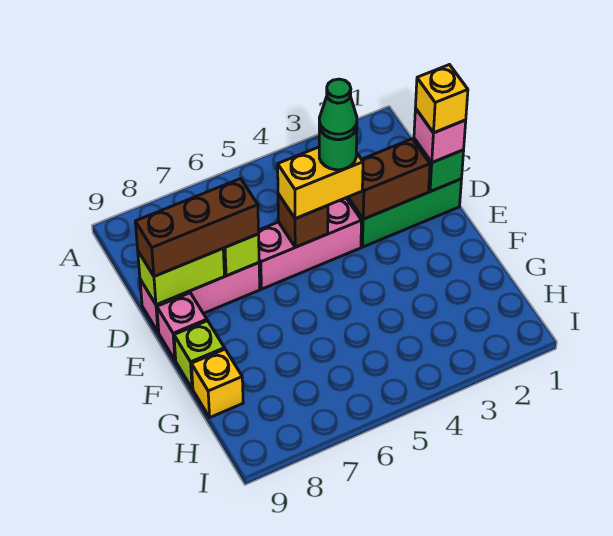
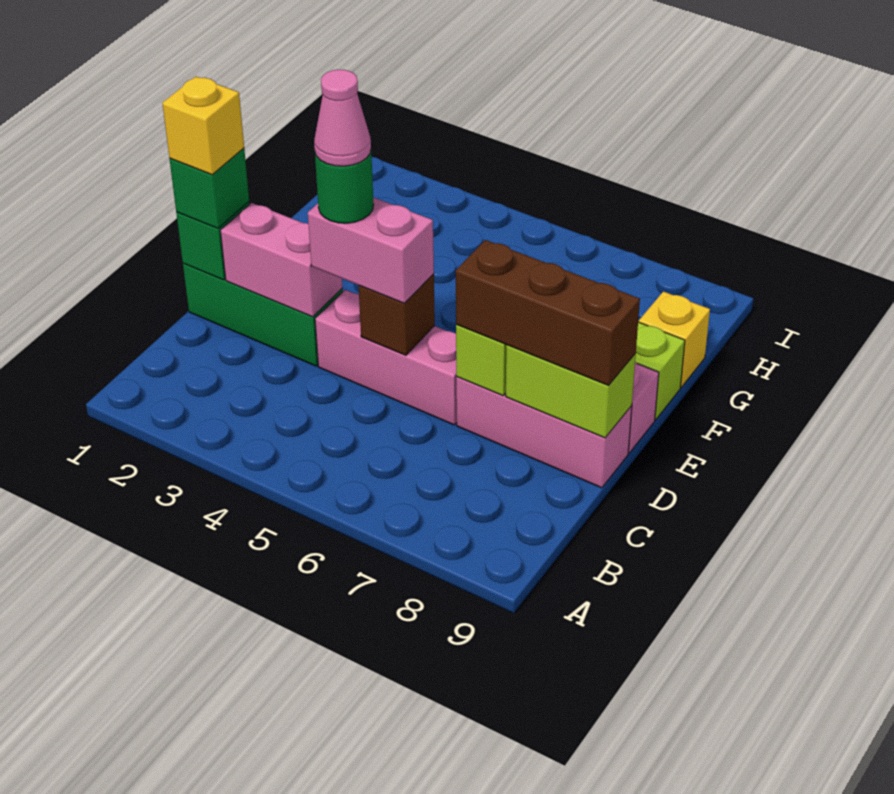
pink 1x1 brick [414,108,466,163] -> green 1x1 brick [170,148,249,228]
brown 1x2 brick [348,139,430,219] -> pink 1x2 brick [220,203,342,317]
yellow 1x2 brick [278,147,363,219] -> pink 1x2 brick [308,197,434,303]
green 1x1 cone [319,79,357,139] -> pink 1x1 cone [314,70,371,166]

